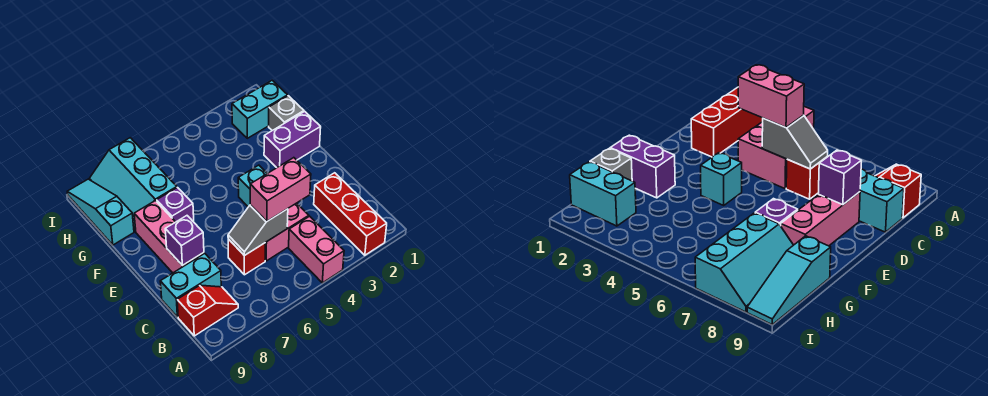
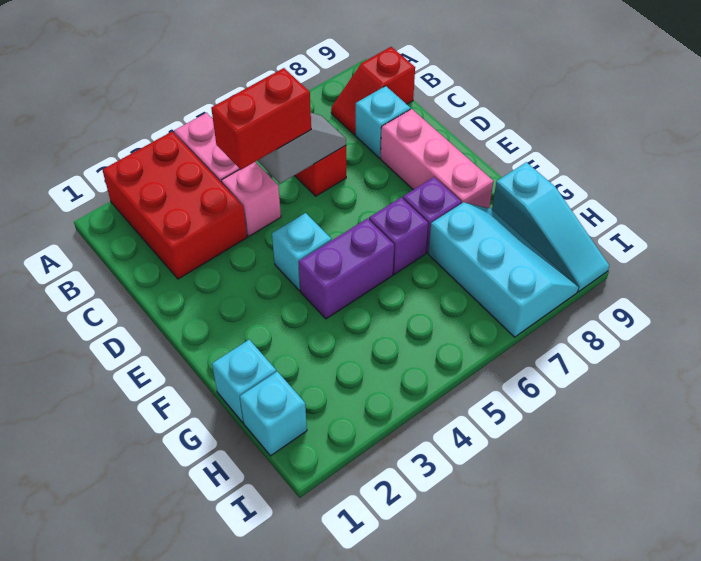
red 1x3 brick [314,173,387,255] -> red 2x3 brick [103,132,247,279]
pink 1x2 brick [265,203,309,261] -> pink 1x1 brick [221,162,281,236]
pink 1x2 brick [250,158,311,221] -> red 1x2 brick [211,68,311,170]
cyan 1x2 brick [160,253,221,317] -> cyan 1x1 brick [356,86,410,158]
purple 1x1 brick [165,216,204,266] -> purple 1x1 brick moved to [369,198,428,274]
purple 1x2 brick [264,111,321,168] -> purple 1x2 brick moved to [299,219,394,319]
grey 1x1 brick [269,96,304,131] -> cyan 1x1 brick [212,340,276,422]
cyan 1x2 brick [232,80,288,138] -> cyan 1x1 brick [240,371,307,456]

